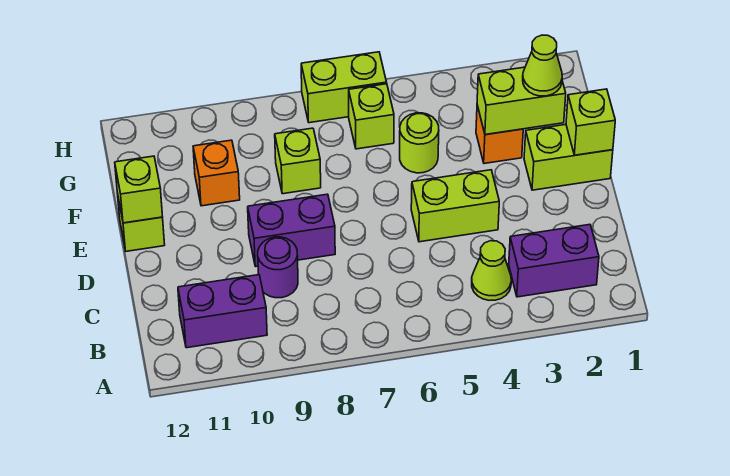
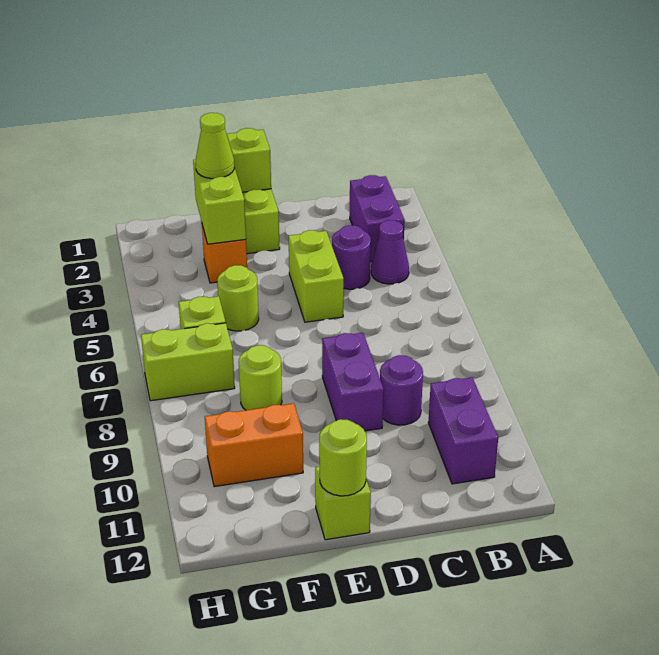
lime 1x1 cone [472,241,511,300] -> purple 1x1 cone [371,220,409,284]
none -> purple 1x1 round brick [332,225,371,289]
lime 1x1 brick [115,156,163,223] -> lime 1x1 round brick [319,419,367,496]
lime 1x1 brick [275,128,321,194] -> lime 1x1 round brick [239,345,282,410]
orange 1x1 brick [193,140,240,206] -> orange 1x2 brick [205,403,303,487]
lime 1x2 brick [301,52,387,123] -> lime 1x2 brick turned to [141,323,235,401]

